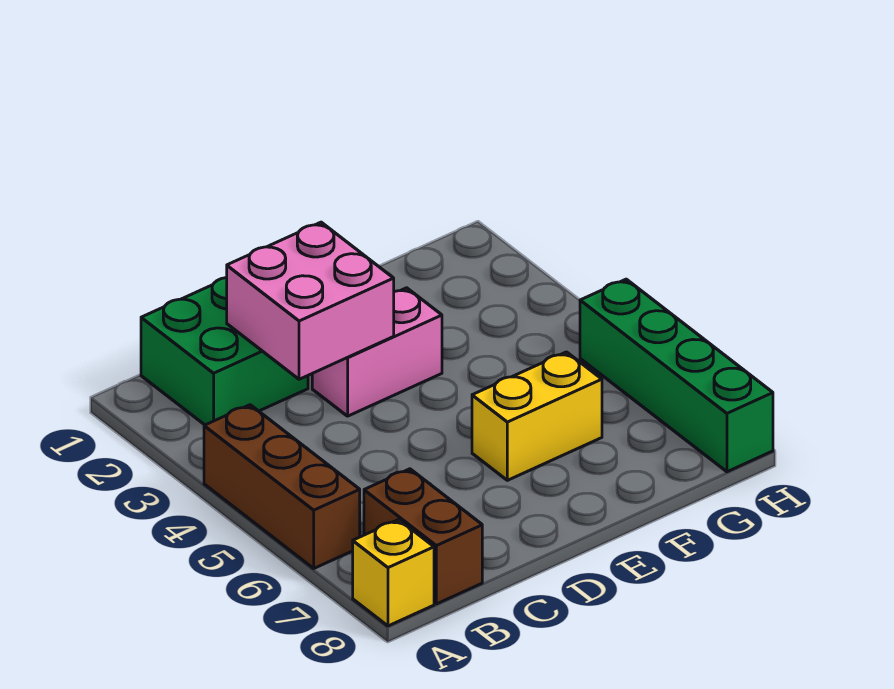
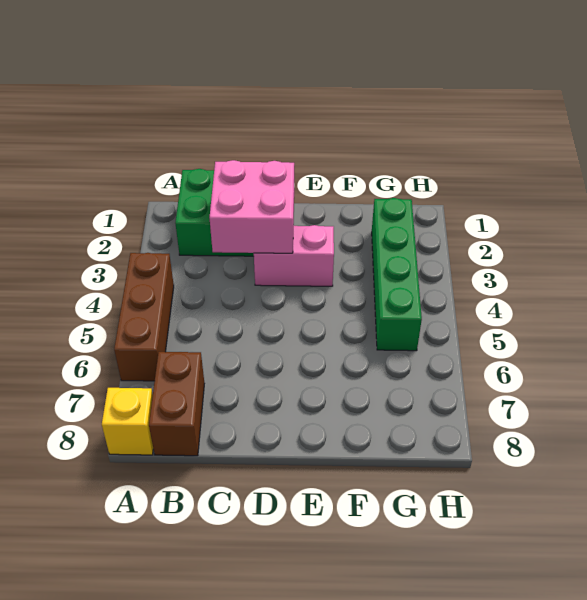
yellow 1x2 brick [472,352,602,480] -> none
green 1x4 brick [580,279,773,472] -> green 1x4 brick moved to [372,198,422,351]

